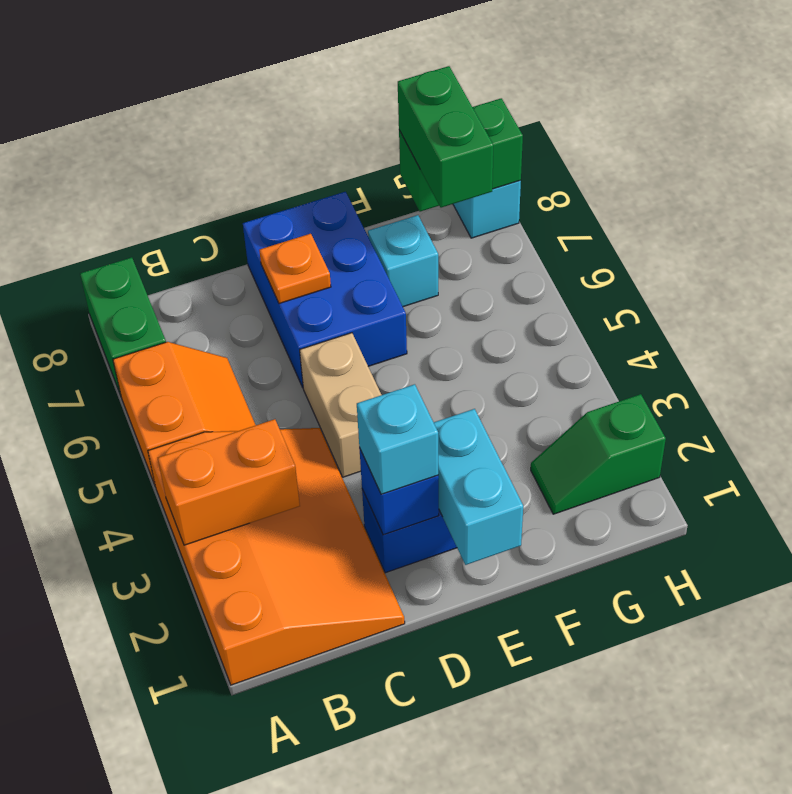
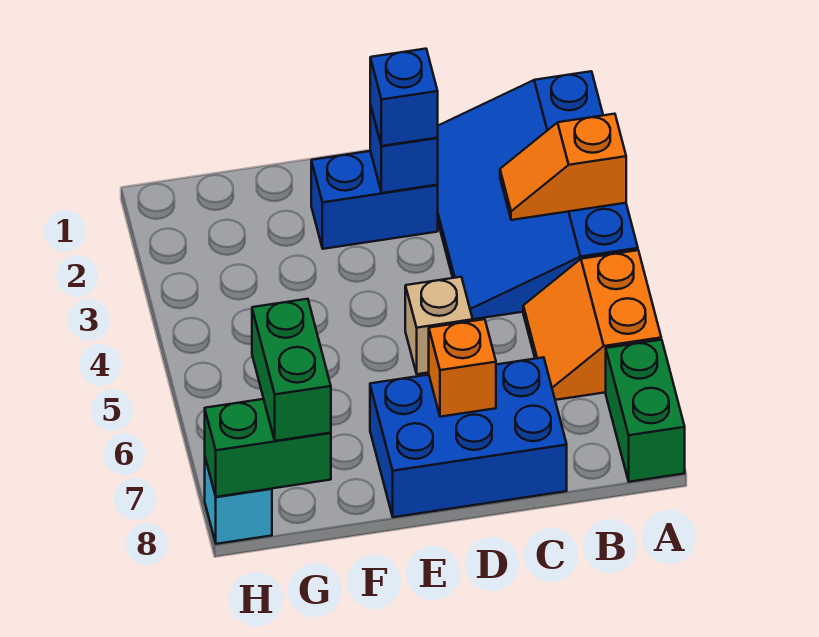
orange 3x4 slope [148,428,405,685] -> blue 3x4 slope [438,71,638,319]
orange 1x2 brick [158,419,300,545] -> orange 1x2 slope [500,114,626,220]
cyan 1x1 brick [357,384,438,494] -> blue 1x1 brick [370,49,438,146]
tan 1x2 brick [300,333,381,477] -> tan 1x1 brick [405,277,473,374]
blue 2x3 brick [243,192,407,387] -> blue 2x3 brick turned to [370,357,567,517]
orange 1x1 plate [259,234,331,304] -> orange 1x1 brick [429,319,496,417]
cyan 1x2 brick [434,409,523,565] -> none
cyan 1x1 brick [368,215,438,307] -> none
green 1x2 slope [531,394,666,514] -> none

